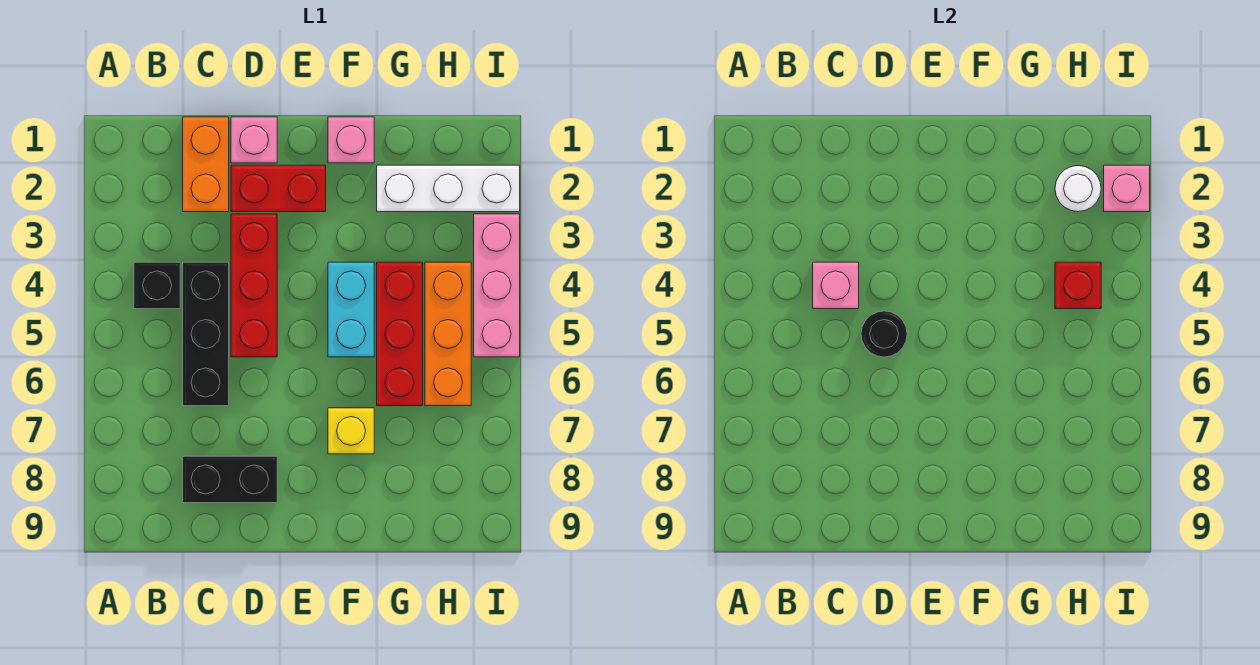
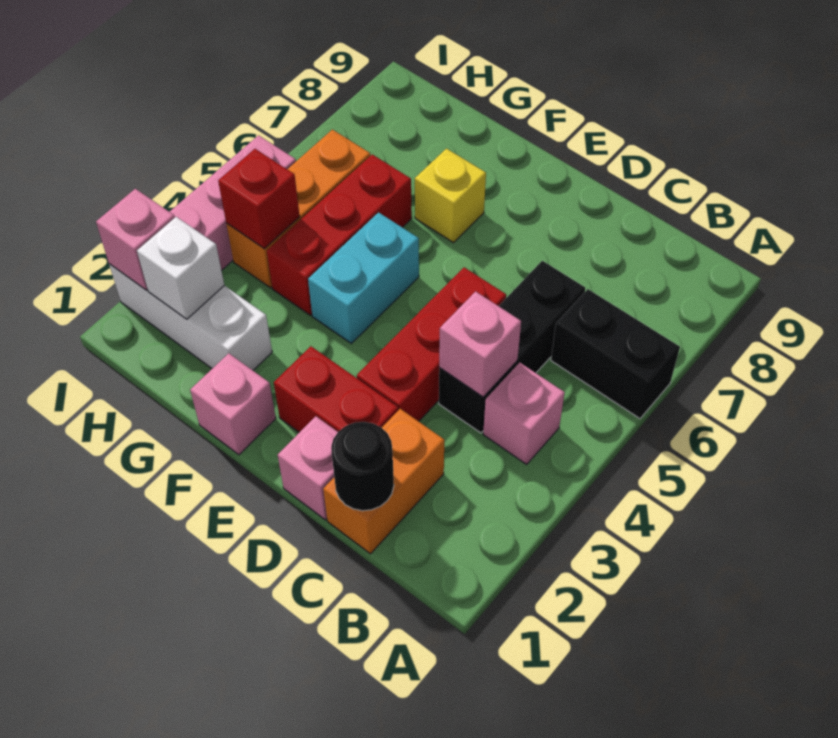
black 1x1 brick [134,262,180,309] -> pink 1x1 brick [483,363,565,464]
black 1x2 brick [183,456,277,503] -> black 1x2 brick moved to [551,289,680,418]
black 1x1 round brick [861,311,907,357] -> black 1x1 round brick moved to [331,422,394,511]
white 1x1 round brick [1055,166,1101,212] -> white 1x1 brick [137,217,224,319]

